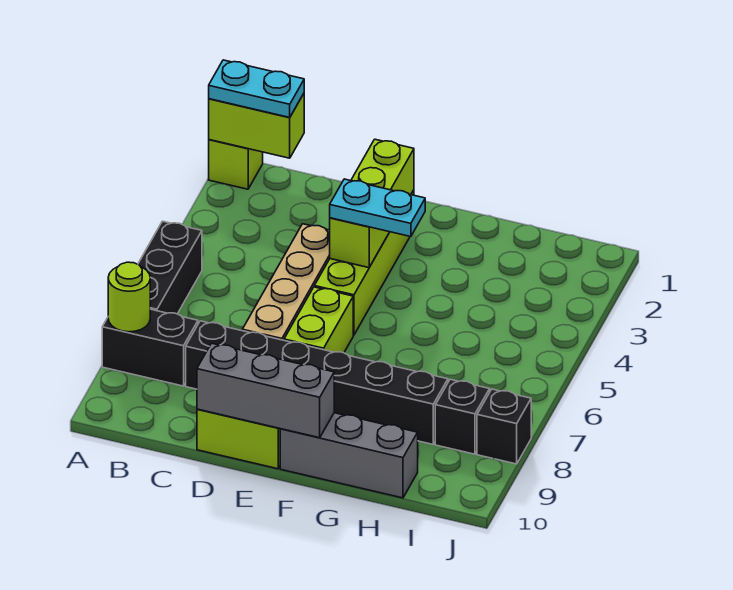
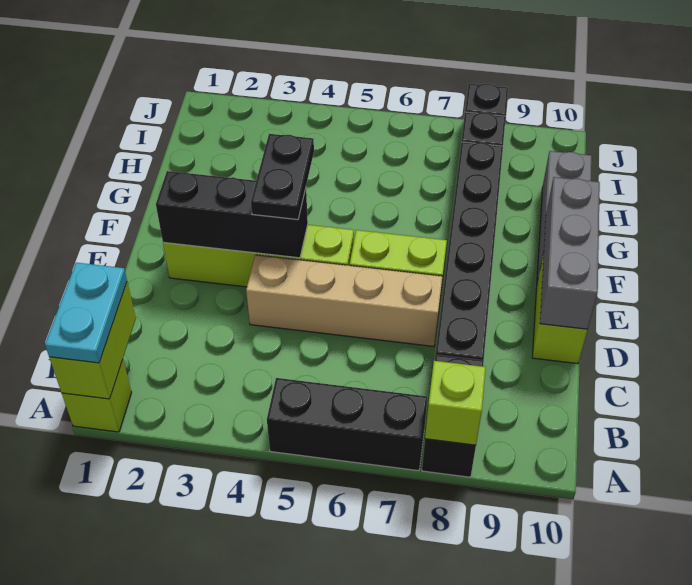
lime 1x1 round brick [108,262,150,332] -> lime 1x1 brick [425,361,486,445]
lime 1x3 brick [330,139,414,268] -> black 1x3 brick [156,171,308,258]
cyan 1x2 plate [330,179,425,237] -> black 1x2 plate [251,134,314,219]

